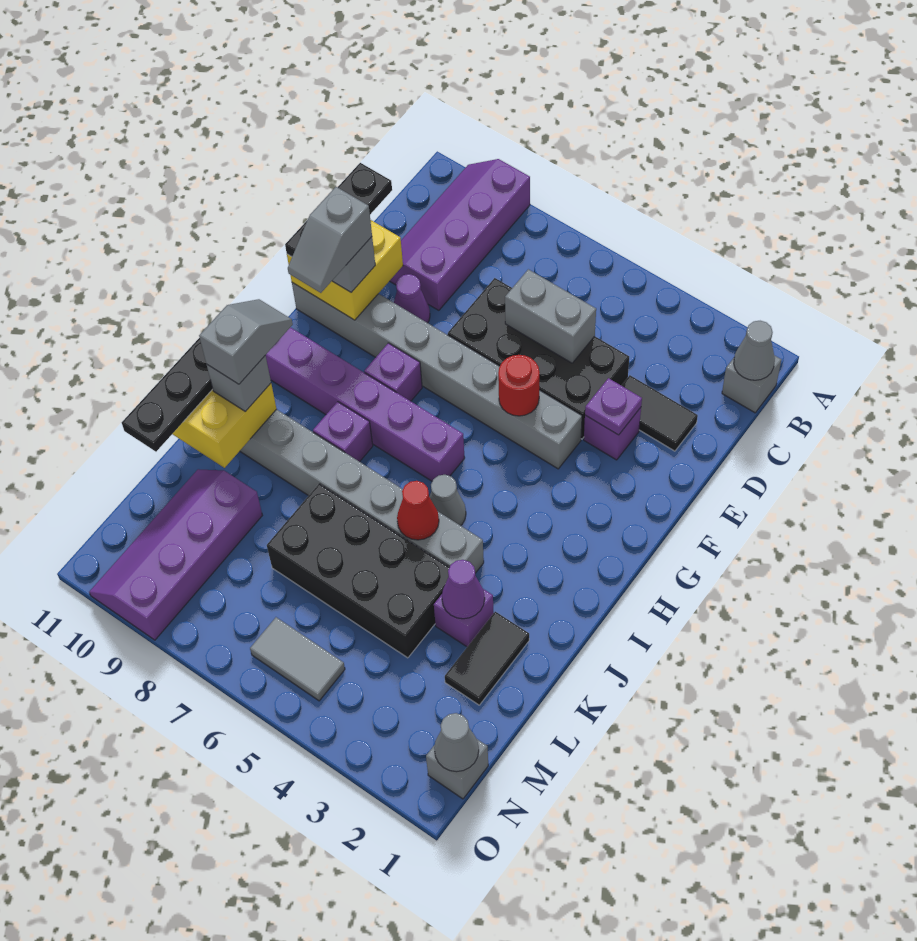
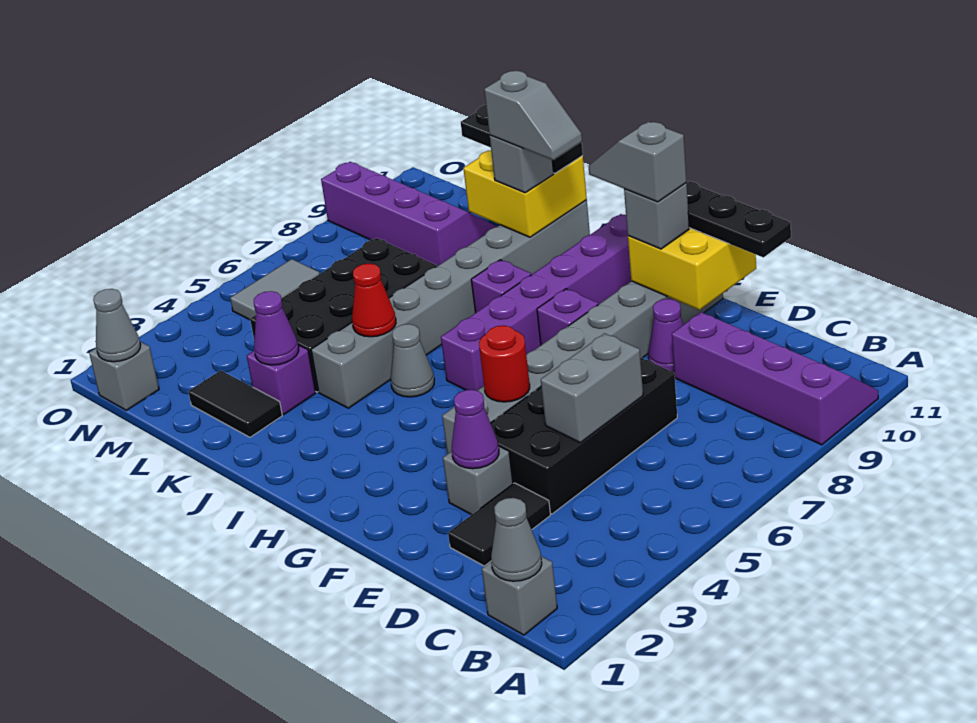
purple 1x1 brick [584,408,641,460] -> grey 1x1 brick [443,446,513,515]
purple 1x1 plate [585,378,642,435] -> purple 1x1 cone [452,390,499,469]

